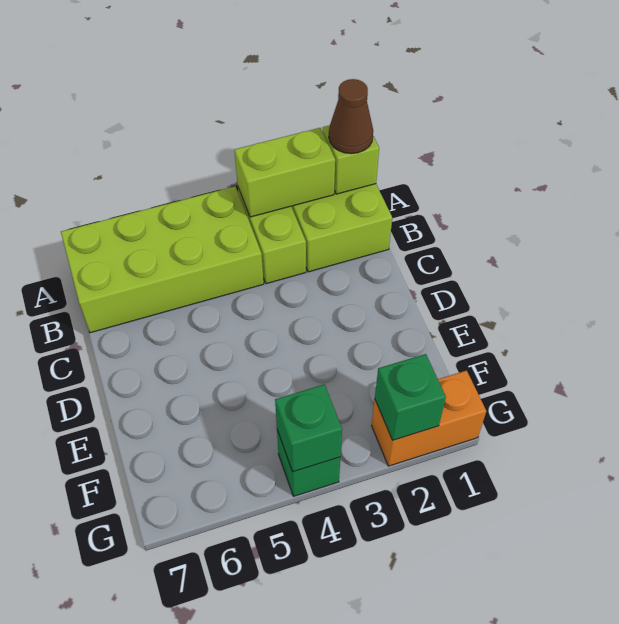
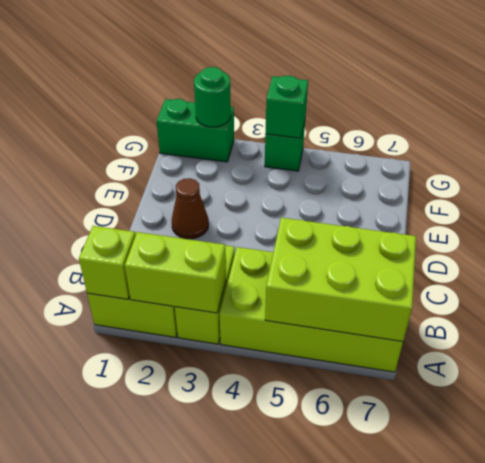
brown 1x1 cone [329,79,373,154] -> brown 1x1 cone moved to [172,178,209,239]
none -> lime 2x3 brick [265,218,416,342]
orange 1x2 brick [372,371,486,466] -> green 1x2 brick [157,99,234,162]
green 1x1 brick [375,354,446,440] -> green 1x1 round brick [194,67,231,127]

